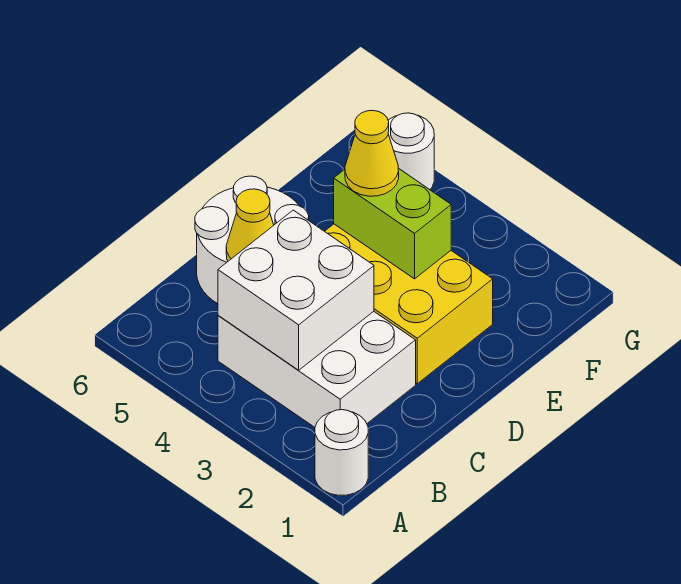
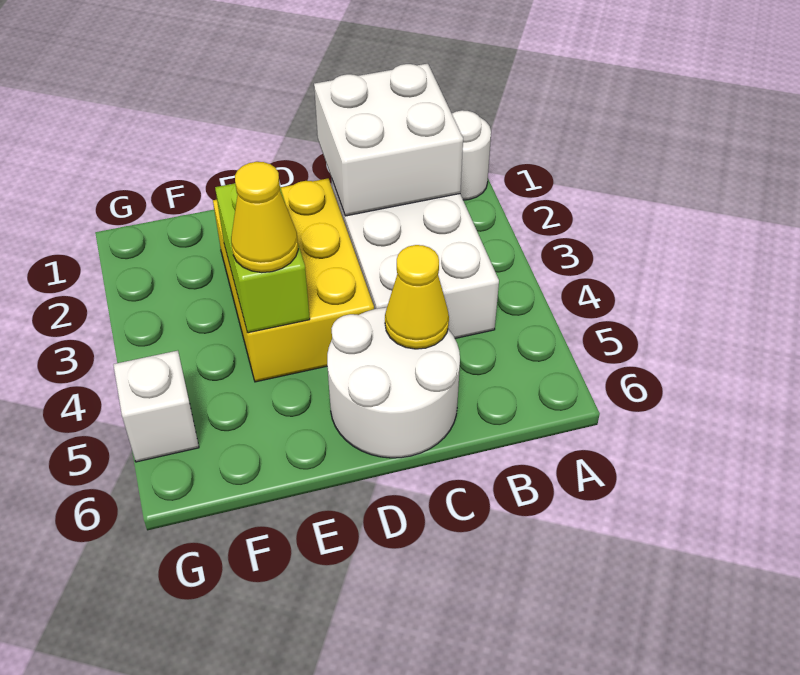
white 2x2 brick [218,210,374,370] -> white 2x2 brick moved to [314,64,463,216]
white 1x1 round brick [388,113,434,190] -> white 1x1 brick [113,351,199,462]

